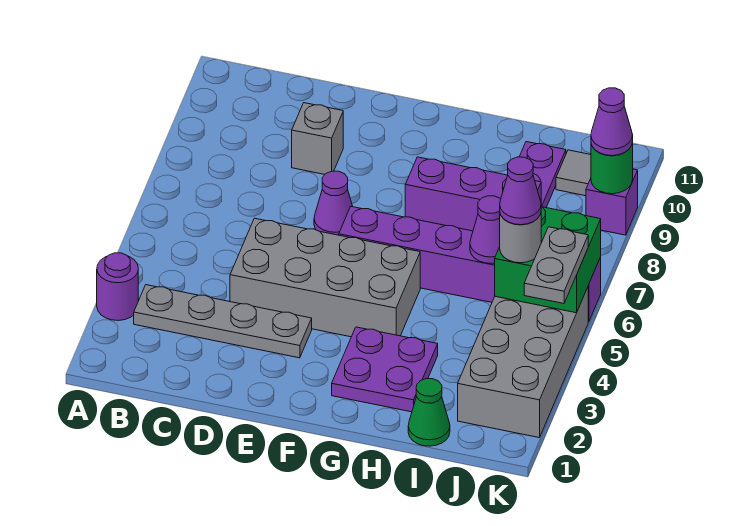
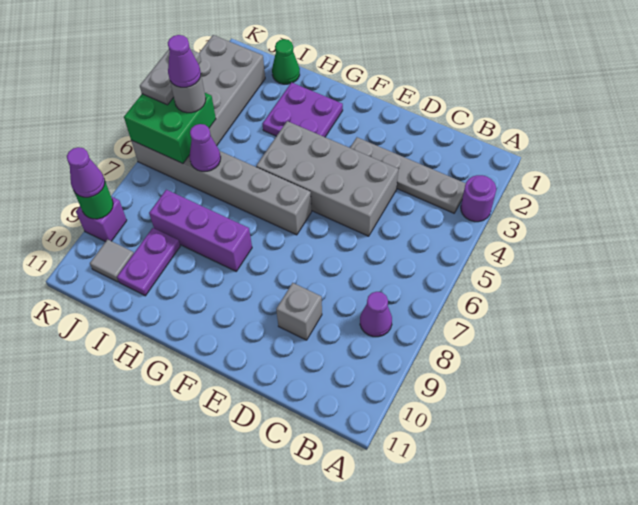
purple 1x1 cone [314,171,353,235] -> purple 1x1 cone moved to [360,292,392,337]
purple 1x6 brick [339,207,601,322] -> grey 1x6 brick [131,140,312,235]

